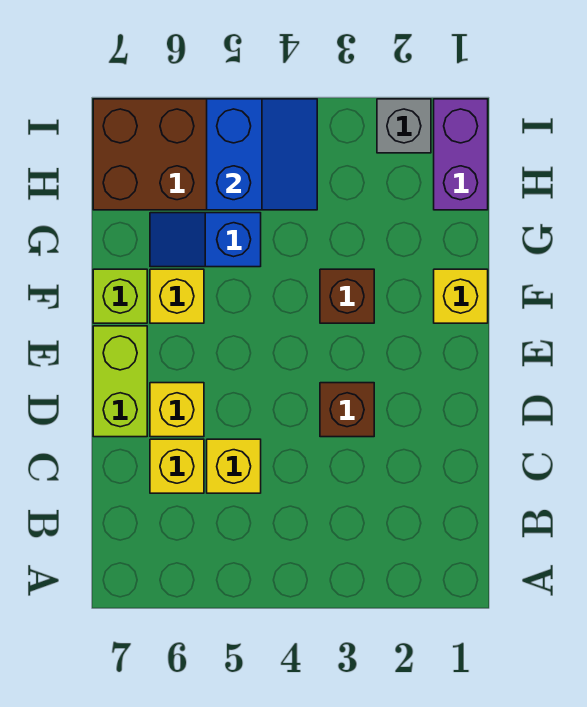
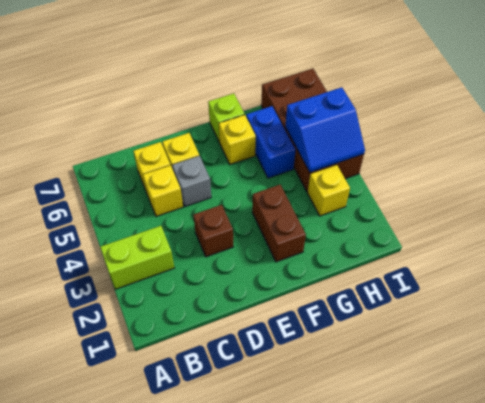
lime 1x2 brick [93,326,147,437] -> lime 1x2 brick moved to [100,226,174,289]
yellow 1x1 brick [434,269,488,323] -> yellow 1x1 brick moved to [308,165,350,216]
brown 1x1 brick [320,269,374,323] -> brown 1x2 brick [252,185,306,262]
blue 1x2 slope [150,213,261,267] -> blue 1x2 brick [246,106,296,178]
purple 1x2 brick [434,99,488,210] -> none
grey 1x1 brick [377,99,431,153] -> grey 1x1 brick moved to [172,156,211,207]

